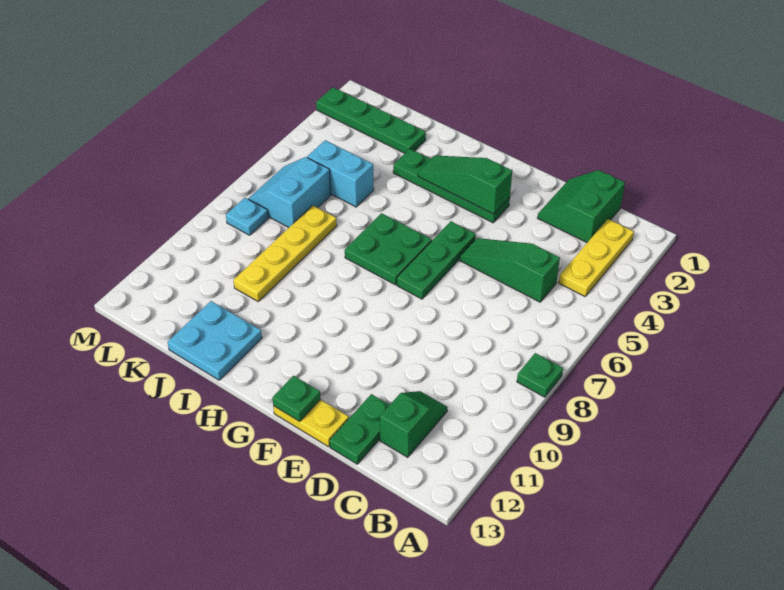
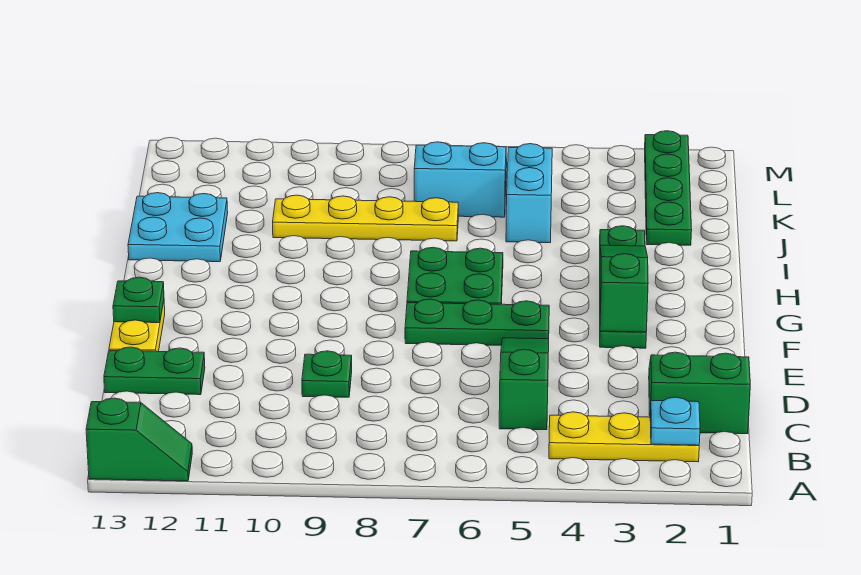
green 1x1 plate [517,353,563,397] -> green 1x1 plate moved to [302,351,352,397]
green 1x2 slope [380,391,447,457] -> green 1x2 slope moved to [86,398,192,481]
cyan 1x1 plate [226,198,269,235] -> cyan 1x1 plate moved to [650,397,700,445]

